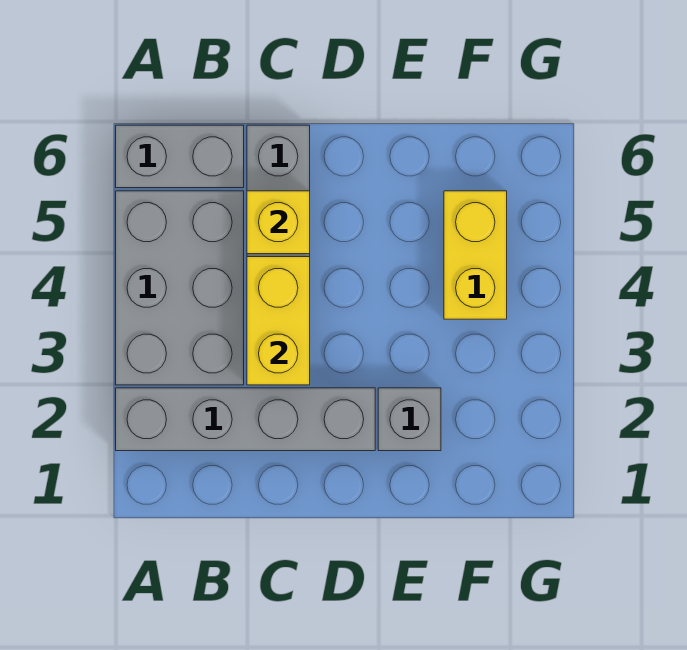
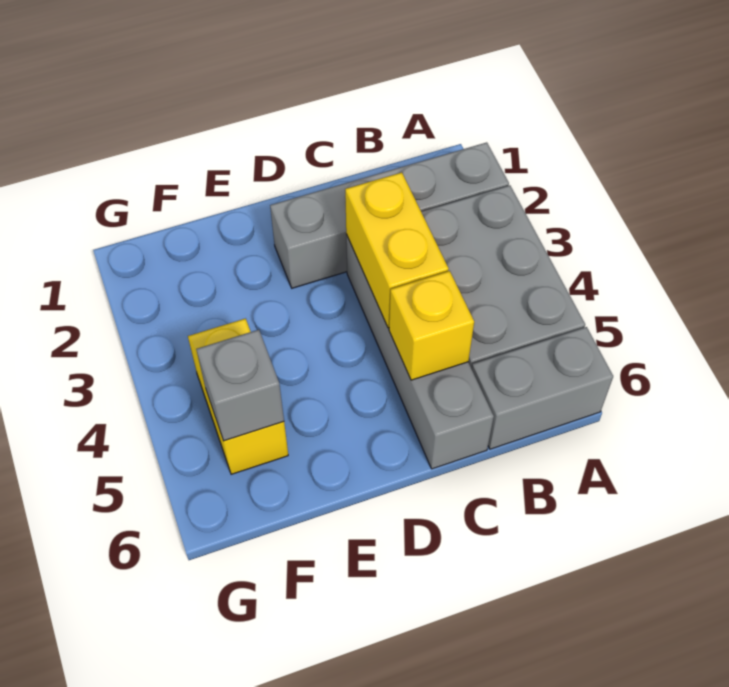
grey 1x1 brick [378,388,441,451] -> grey 1x1 brick moved to [196,330,284,441]

